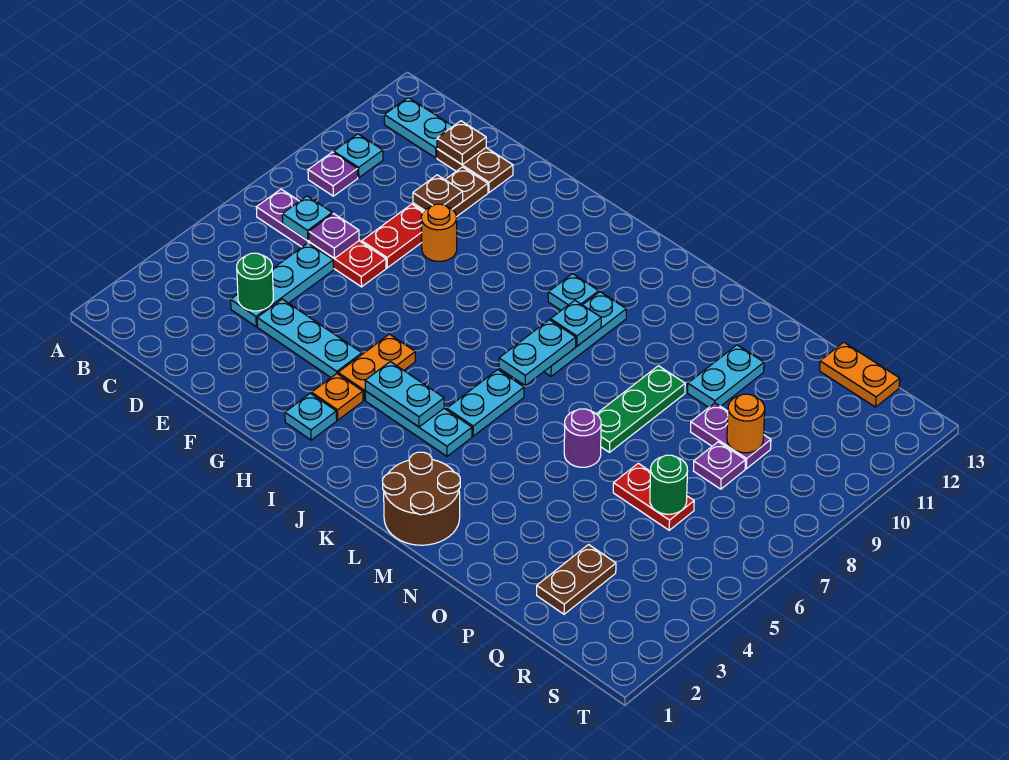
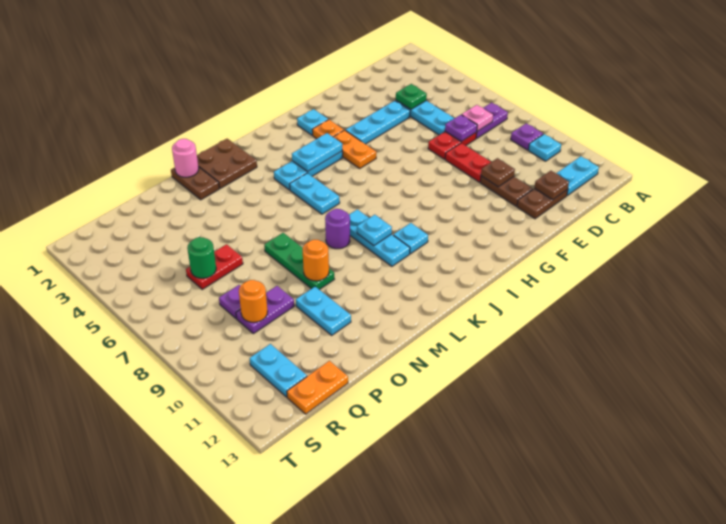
cyan 1x1 plate [282,196,332,241] -> pink 1x1 plate [462,105,493,131]
green 1x1 round brick [237,253,273,311] -> green 1x1 plate [396,84,427,109]
orange 1x1 round brick [421,204,457,261] -> orange 1x1 round brick moved to [303,240,329,281]
cyan 1x2 plate [499,320,576,386] -> cyan 1x2 plate moved to [250,344,307,397]
brown 2x2 round brick [383,452,460,545] -> brown 2x2 plate [197,139,257,188]
none -> pink 1x1 round brick [172,139,199,177]
purple 1x1 round brick [564,409,601,467] -> purple 1x1 round brick moved to [325,209,350,249]
brown 1x2 plate [537,545,616,614] -> brown 1x2 plate moved to [171,167,219,200]

